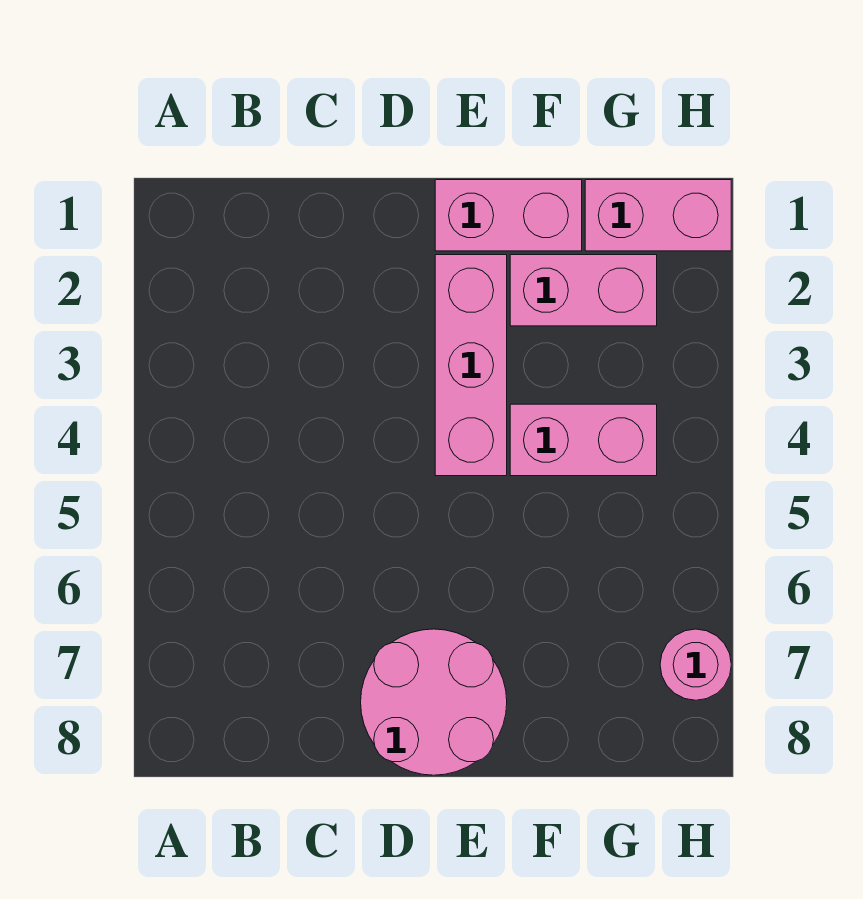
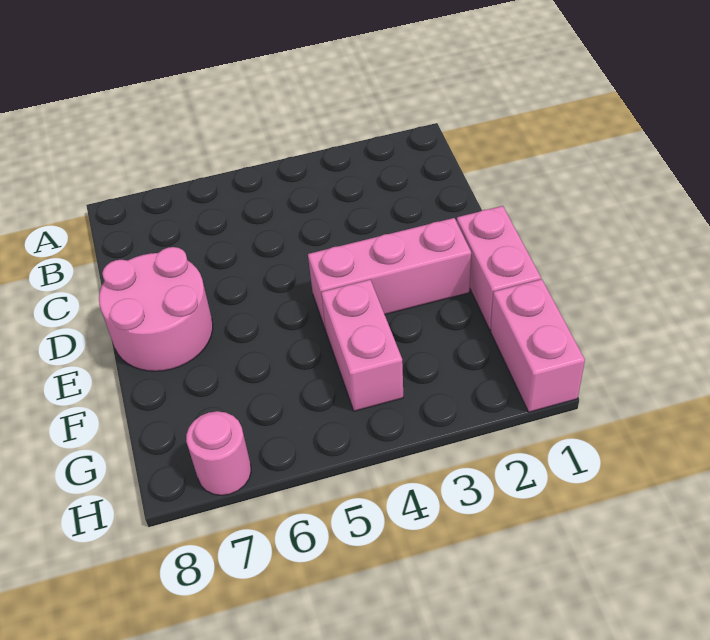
pink 1x2 brick [510,255,657,326] -> none

